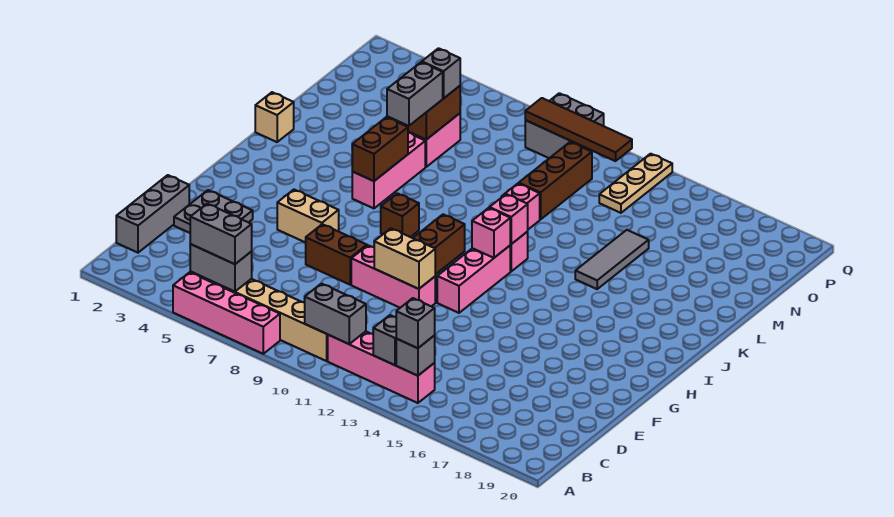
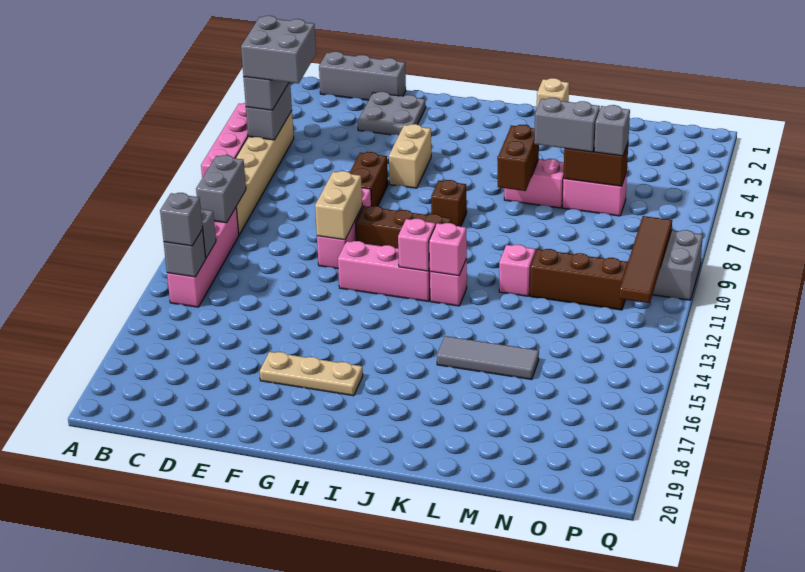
none -> grey 2x2 brick [241,16,316,84]
pink 1x3 brick [352,133,425,208] -> pink 1x2 brick [504,159,564,208]
brown 1x2 brick [352,117,408,181] -> brown 1x2 brick turned to [498,125,539,191]
tan 1x3 plate [599,154,672,213] -> tan 1x3 plate moved to [260,352,363,396]

